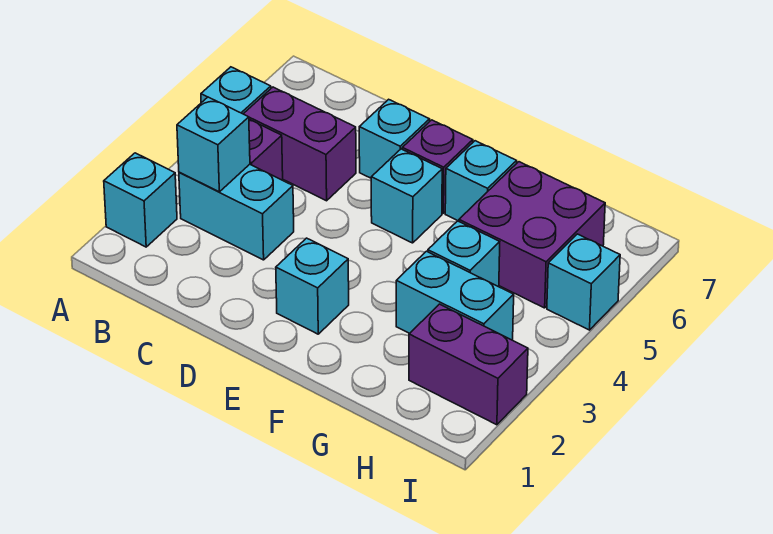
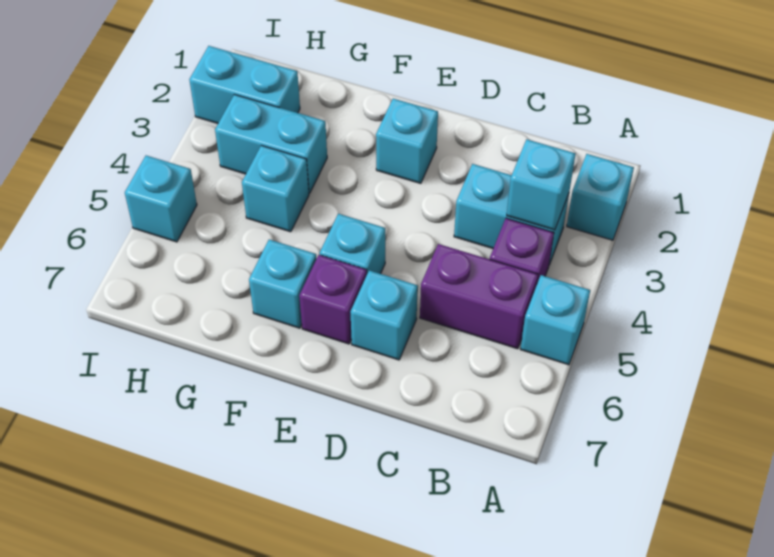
purple 2x2 brick [459,162,605,308] -> none
purple 1x2 brick [409,304,528,425] -> cyan 1x2 brick [189,46,300,123]

